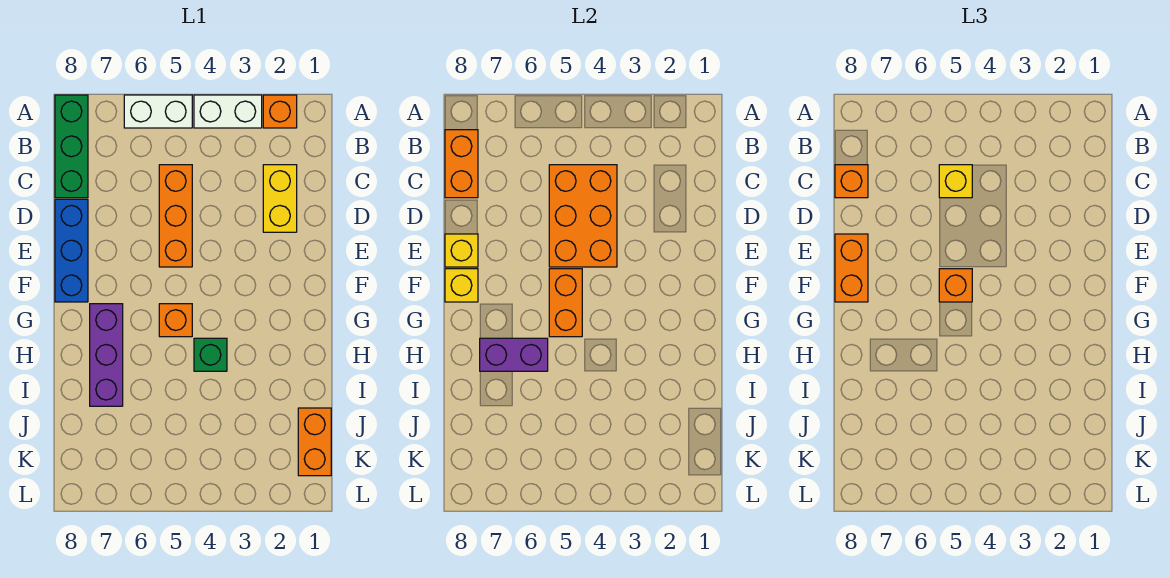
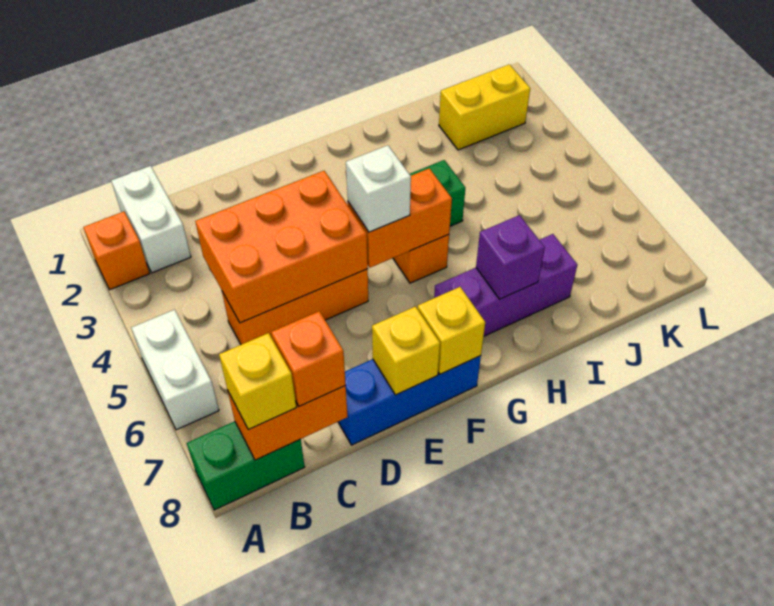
white 1x2 brick [194,95,262,128] -> white 1x2 brick moved to [111,166,191,273]
green 1x3 brick [55,95,88,198] -> green 1x2 brick [187,421,305,510]
yellow 1x2 brick [263,165,297,232] -> yellow 1x2 brick moved to [439,64,530,150]
yellow 1x1 brick [939,165,972,198] -> yellow 1x1 brick moved to [219,333,296,430]
orange 1x2 brick [835,234,868,302] -> none
orange 1x1 brick [939,269,972,302] -> white 1x1 brick [346,145,411,232]
purple 1x2 brick [480,338,548,371] -> purple 1x1 brick [476,215,545,299]
orange 1x2 brick [298,408,331,476] -> none

